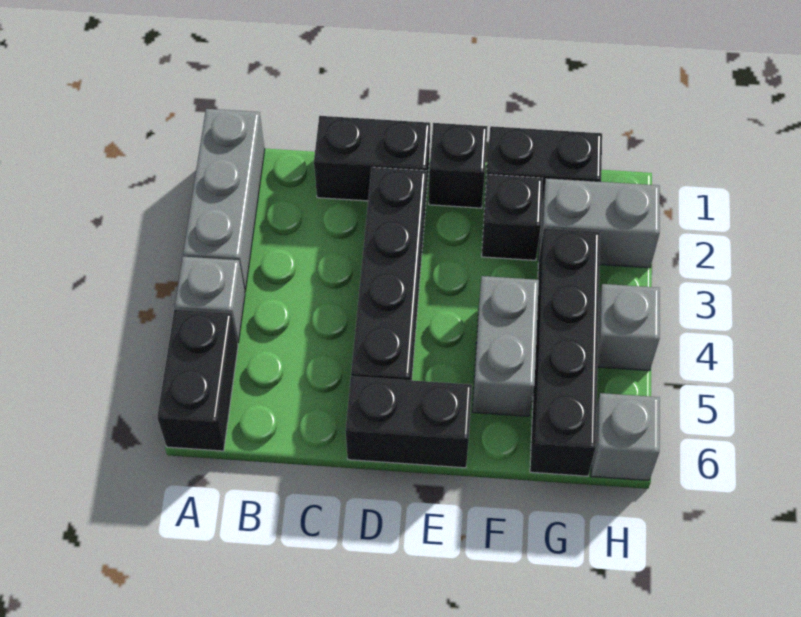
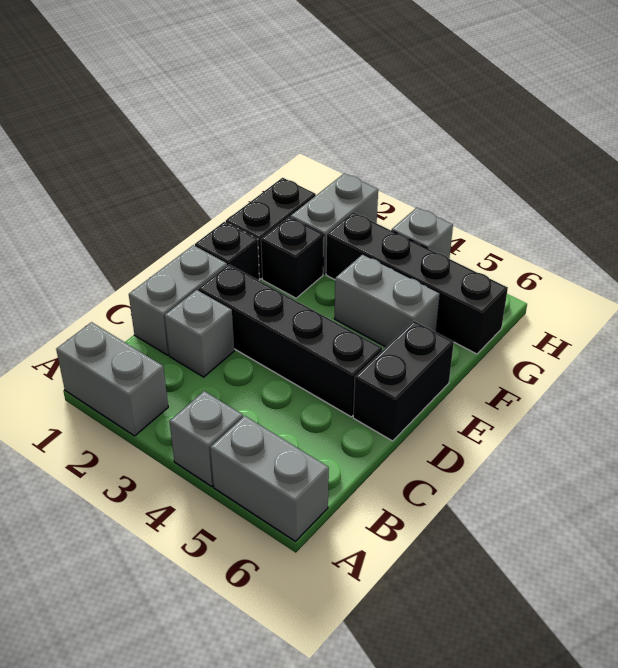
grey 1x3 brick [183,109,265,291] -> grey 1x2 brick [56,322,168,436]
black 1x2 brick [157,309,238,451] -> grey 1x2 brick [210,416,329,541]
black 1x2 brick [314,116,430,201] -> grey 1x2 brick [129,245,227,355]
grey 1x1 brick [591,393,660,480] -> grey 1x1 brick moved to [165,290,234,377]

